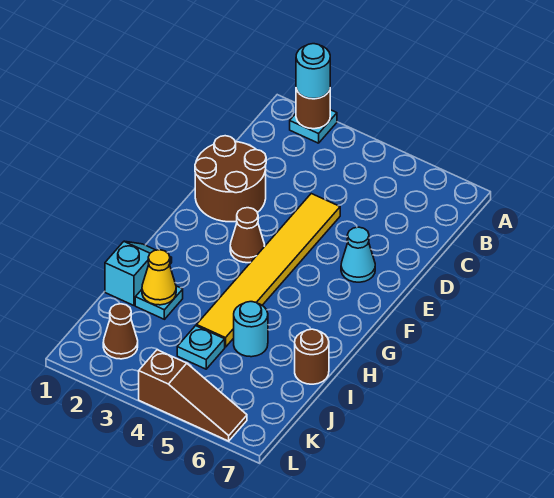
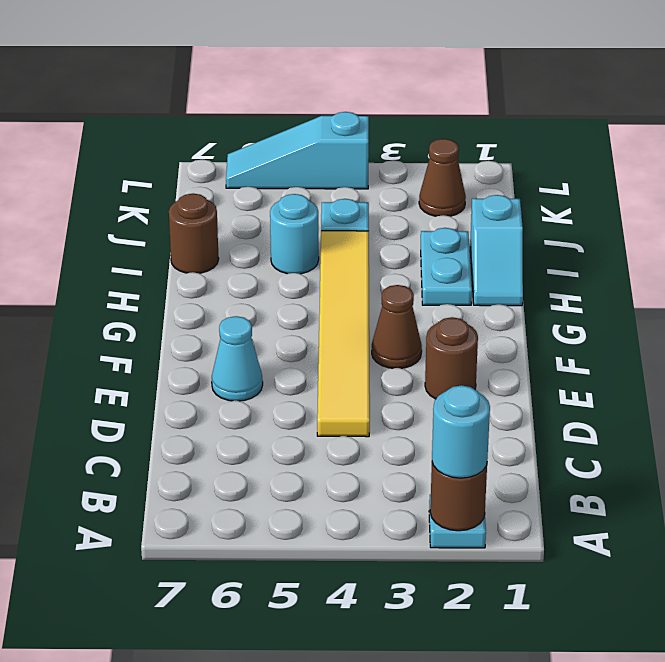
brown 2x2 round brick [195,136,266,222] -> brown 1x1 round brick [425,317,478,399]
cyan 1x1 plate [135,286,183,319] -> cyan 1x2 plate [421,228,472,305]
yellow 1x1 cone [142,250,176,305] -> none
brown 1x3 slope [139,350,247,441] -> cyan 1x3 slope [226,112,369,189]

